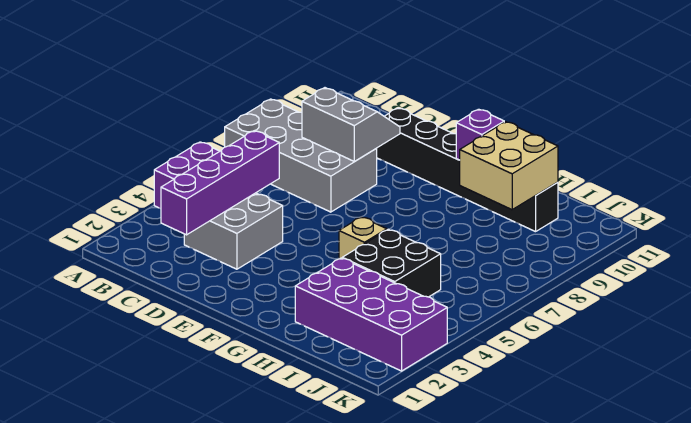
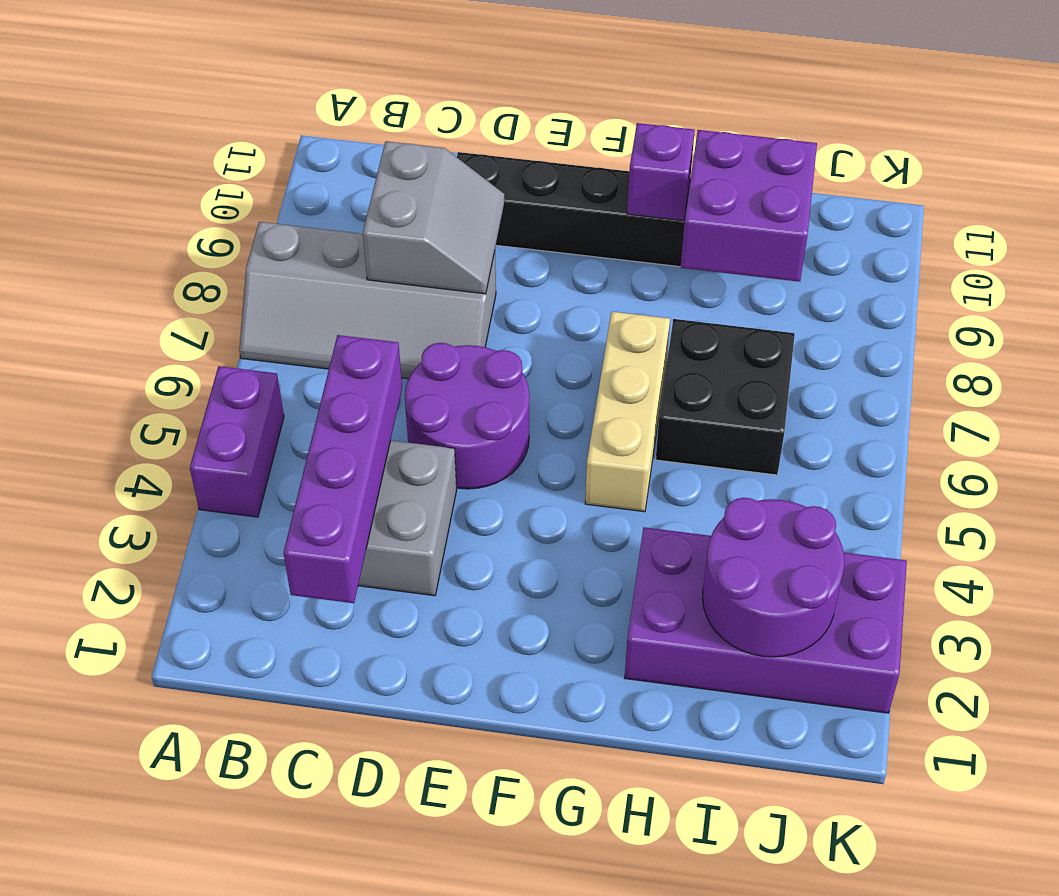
grey 2x4 brick [225,99,377,212] -> grey 2x4 slope [239,222,496,379]
grey 2x2 slope [302,88,400,162] -> grey 2x2 slope turned to [363,141,504,294]
none -> purple 2x2 round brick [405,343,529,489]
tan 1x1 brick [339,217,387,259] -> tan 1x3 brick [585,312,670,512]
black 2x2 brick [342,230,441,297] -> black 2x2 brick moved to [656,319,795,475]
tan 2x2 brick [460,122,558,210] -> purple 2x2 brick [680,130,817,282]
none -> purple 2x2 round brick [702,498,844,657]

